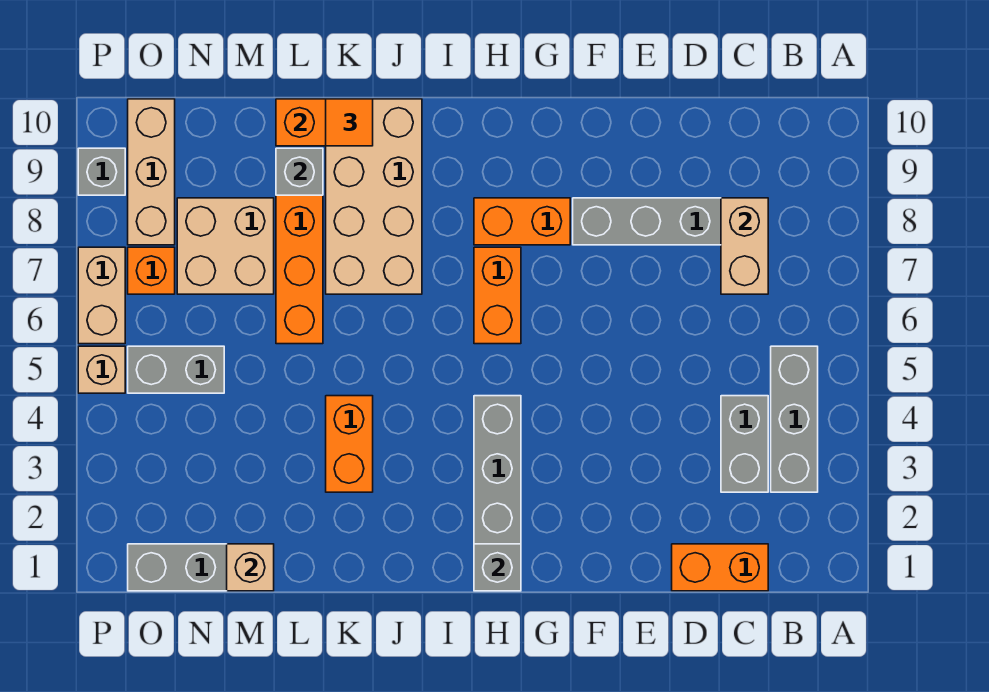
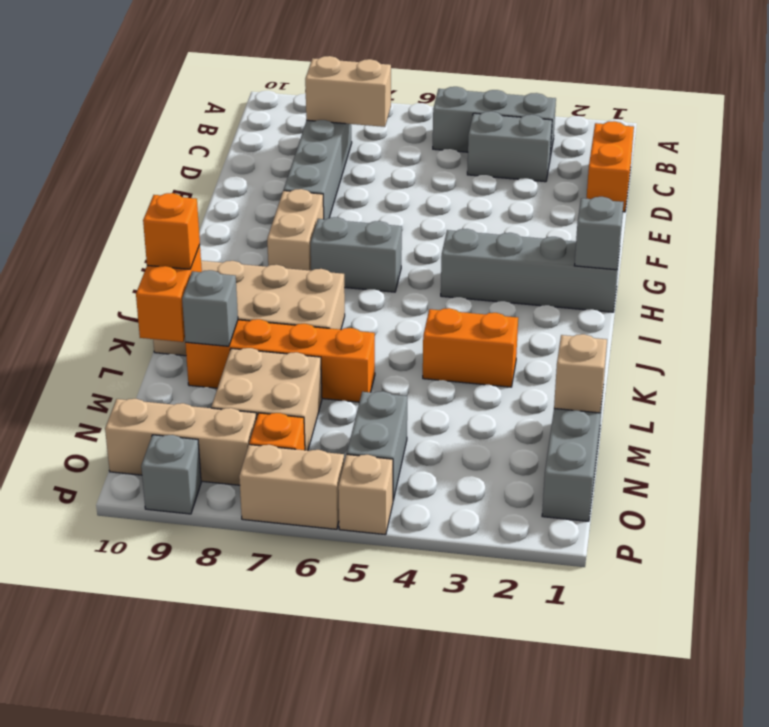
orange 1x2 brick [474,198,570,245] -> tan 1x2 brick [267,189,324,271]
orange 1x2 brick [474,247,521,344] -> grey 1x2 brick [310,217,402,292]
orange 1x1 tile [326,99,373,146] -> orange 1x1 brick [143,193,200,269]

